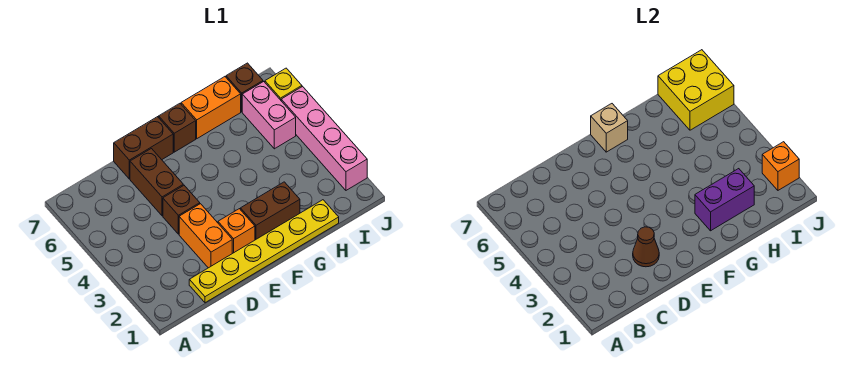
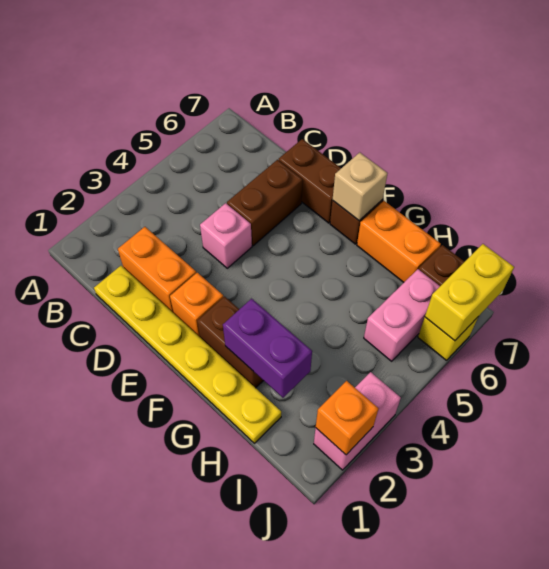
orange 1x2 brick [179,204,232,268] -> orange 1x2 brick turned to [118,227,196,313]
brown 1x1 cone [633,227,659,267] -> none
brown 1x1 brick [163,185,200,234] -> pink 1x1 brick [200,203,252,268]
yellow 2x2 brick [658,50,734,130] -> yellow 1x2 brick [425,244,514,341]
pink 1x4 brick [281,87,367,190] -> pink 1x2 brick [314,372,401,470]

